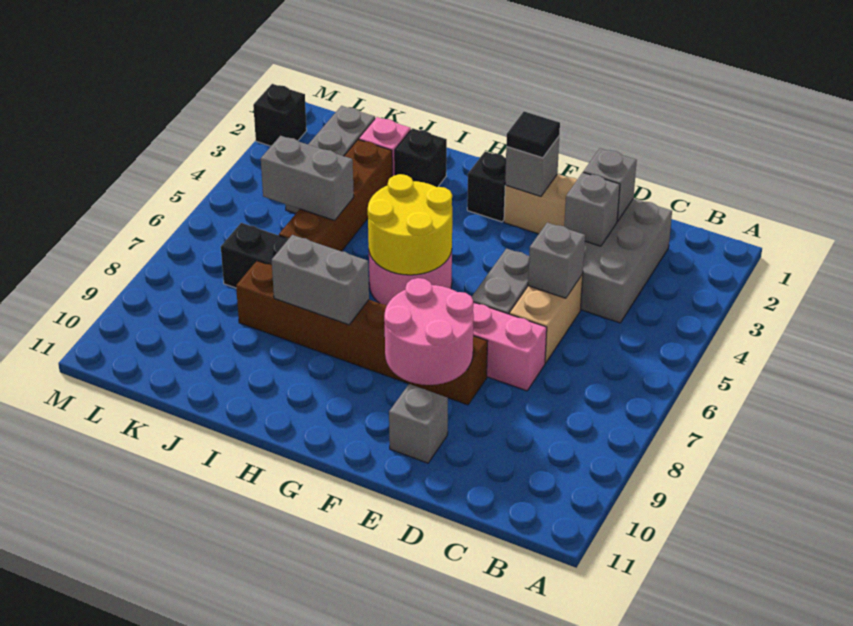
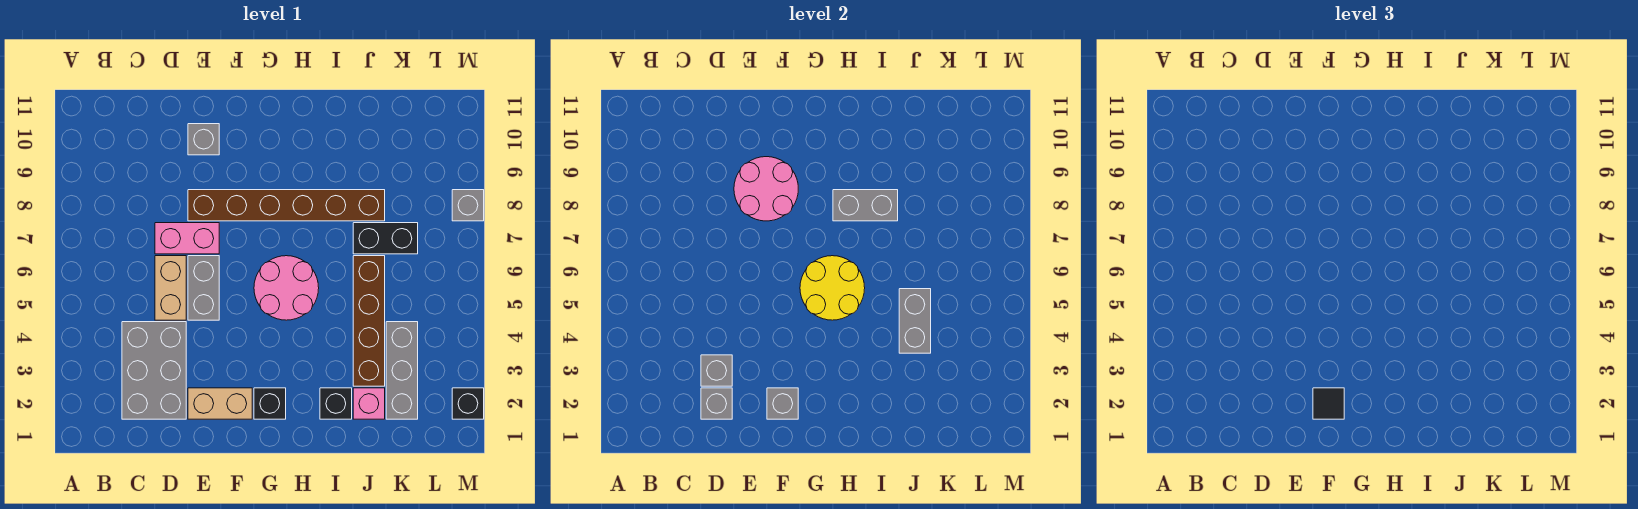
grey 1x1 brick [528,222,585,298] -> grey 1x1 brick moved to [452,190,484,221]
grey 1x2 brick [261,136,354,220] -> grey 1x2 brick turned to [899,289,931,353]

